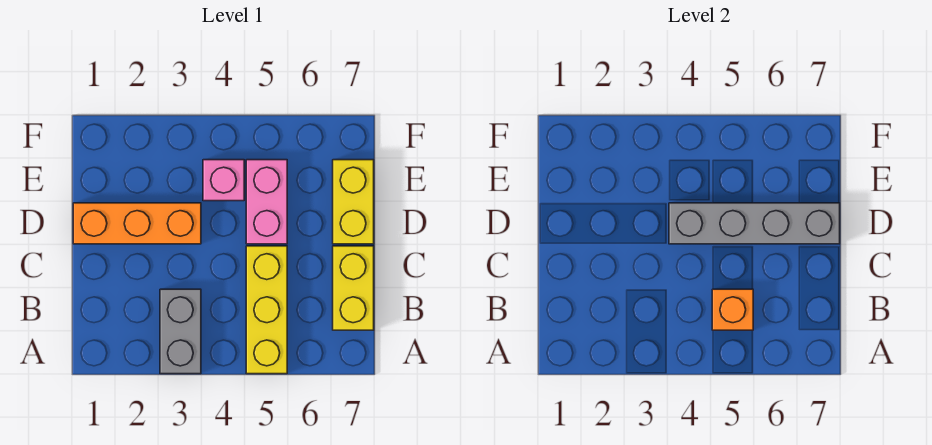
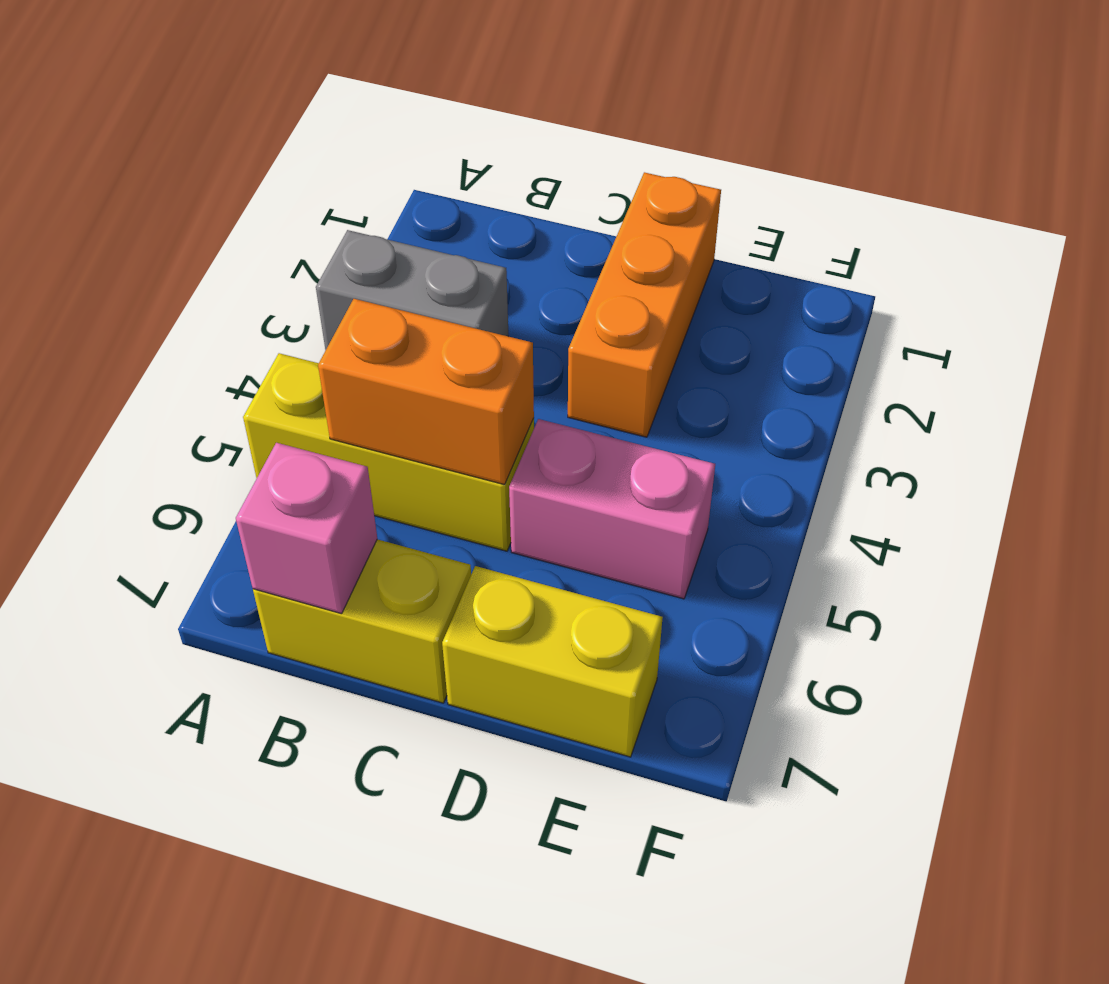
orange 1x1 brick [712,289,753,330] -> orange 1x2 brick [318,299,534,485]
grey 1x4 brick [669,203,840,244] -> none
pink 1x1 brick [203,160,244,201] -> pink 1x1 brick moved to [236,443,377,614]

